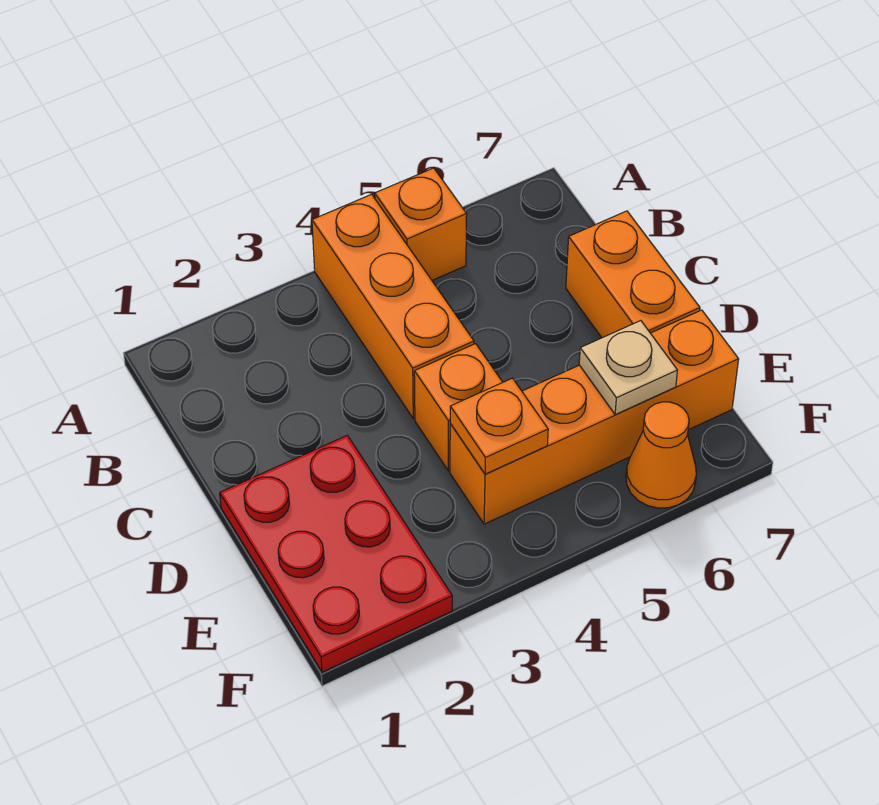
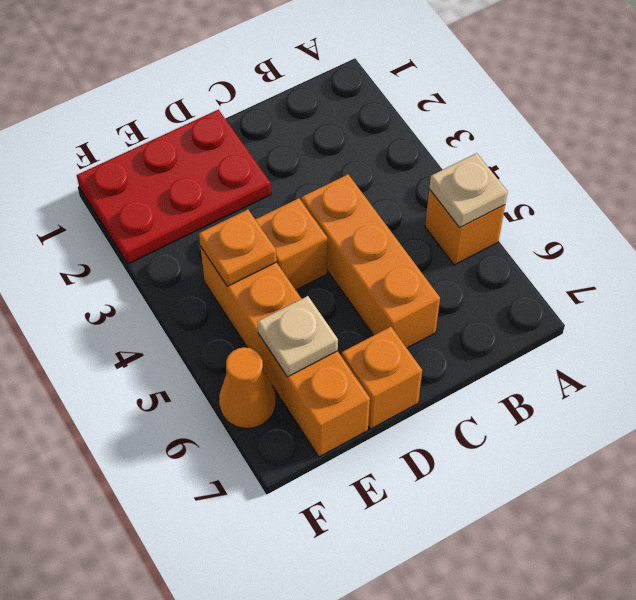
orange 1x3 brick [312,194,474,419] -> orange 1x3 brick turned to [302,174,440,348]
none -> tan 1x1 plate [429,153,508,228]
orange 1x2 brick [566,211,700,338] -> orange 1x1 brick [342,327,422,429]

